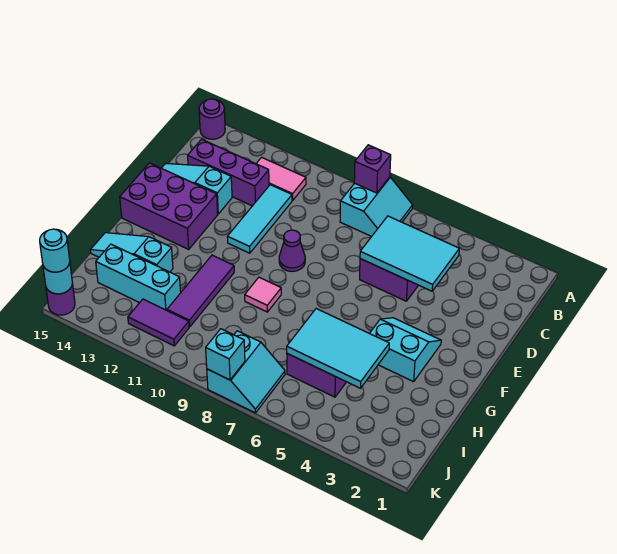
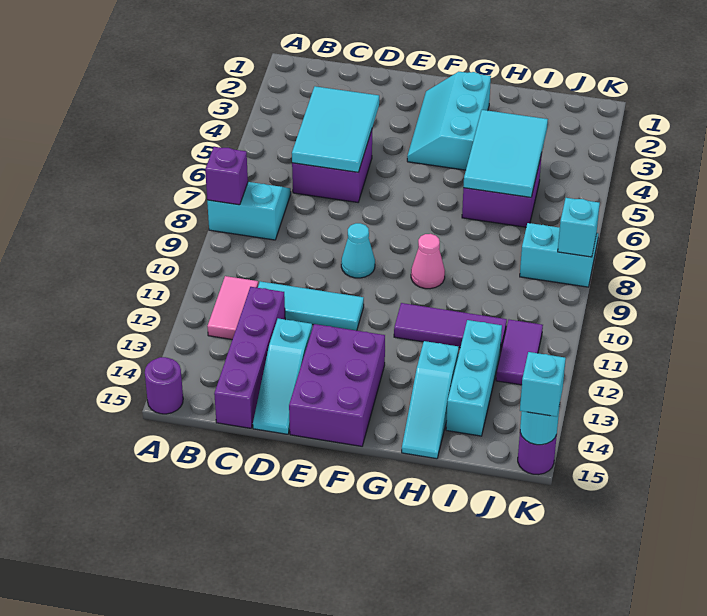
purple 1x3 brick [188,139,269,206] -> purple 1x4 brick [214,287,285,428]
purple 1x1 cone [279,230,305,271] -> cyan 1x1 cone [341,223,375,278]
cyan 2x2 slope [370,318,441,382] -> cyan 2x3 slope [407,72,491,170]
pink 1x1 tile [245,277,281,312] -> pink 1x1 cone [411,234,445,289]
cyan 1x1 round brick [40,229,70,272] -> cyan 1x1 brick [520,352,566,417]

